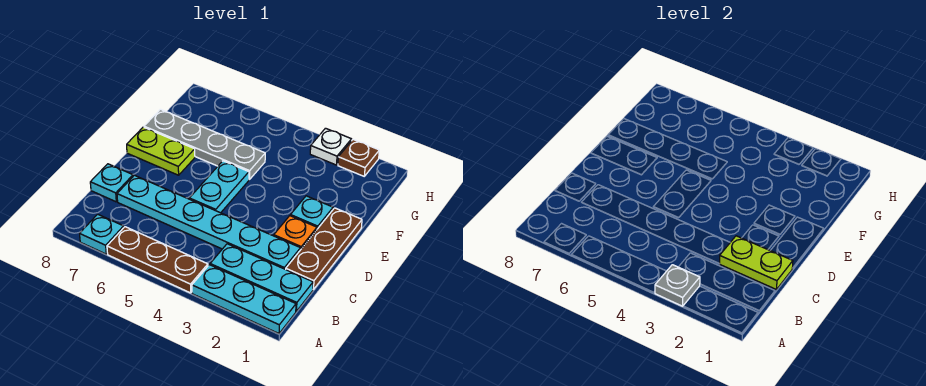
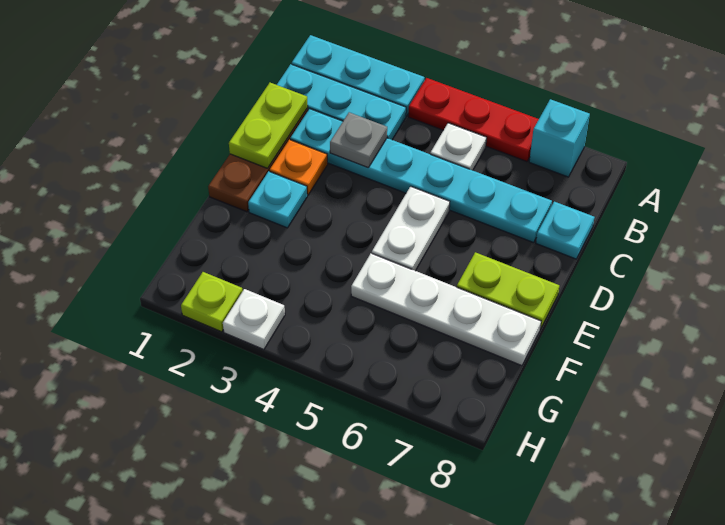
grey 1x1 plate [655,265,700,306] -> grey 1x1 plate moved to [330,112,387,168]
brown 1x3 plate [107,227,208,293] -> red 1x3 plate [408,78,539,162]
cyan 1x1 plate [80,214,124,254] -> cyan 1x1 brick [529,99,590,177]
none -> white 1x1 plate [430,123,487,170]
lime 1x2 plate [720,236,793,290] -> lime 1x2 plate turned to [229,83,308,168]
cyan 1x2 plate [189,161,249,213] -> white 1x2 plate [372,186,450,271]
grey 1x4 plate [144,109,265,180] -> white 1x4 plate [351,253,541,366]
brown 1x1 plate [338,140,379,176] -> lime 1x1 plate [181,272,243,332]

